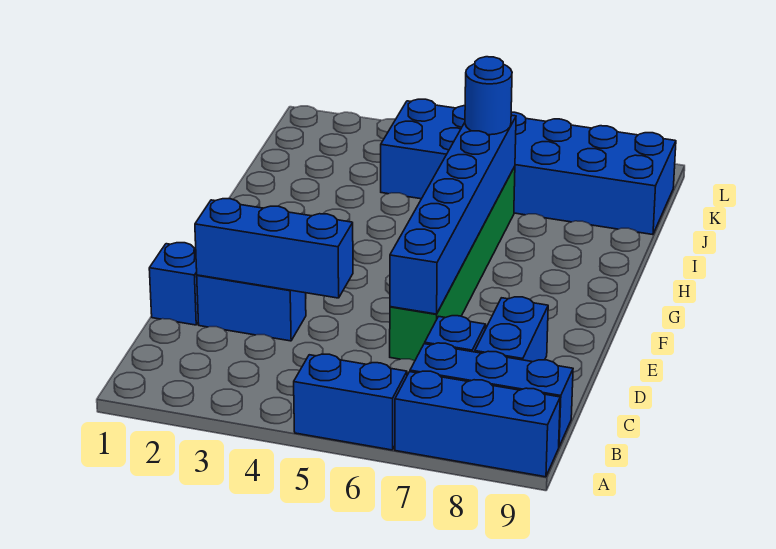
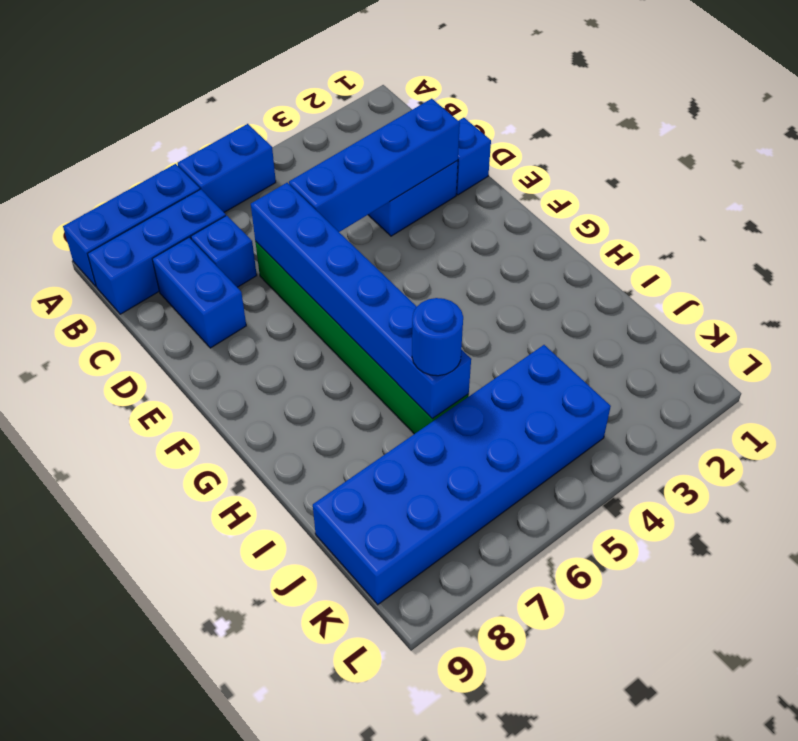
blue 1x3 brick [195,199,353,298] -> blue 1x4 brick [289,99,460,232]

